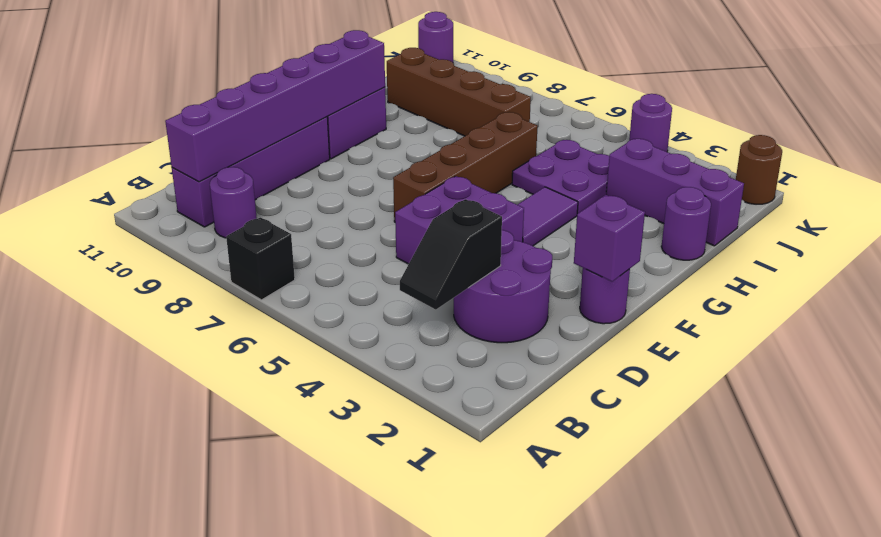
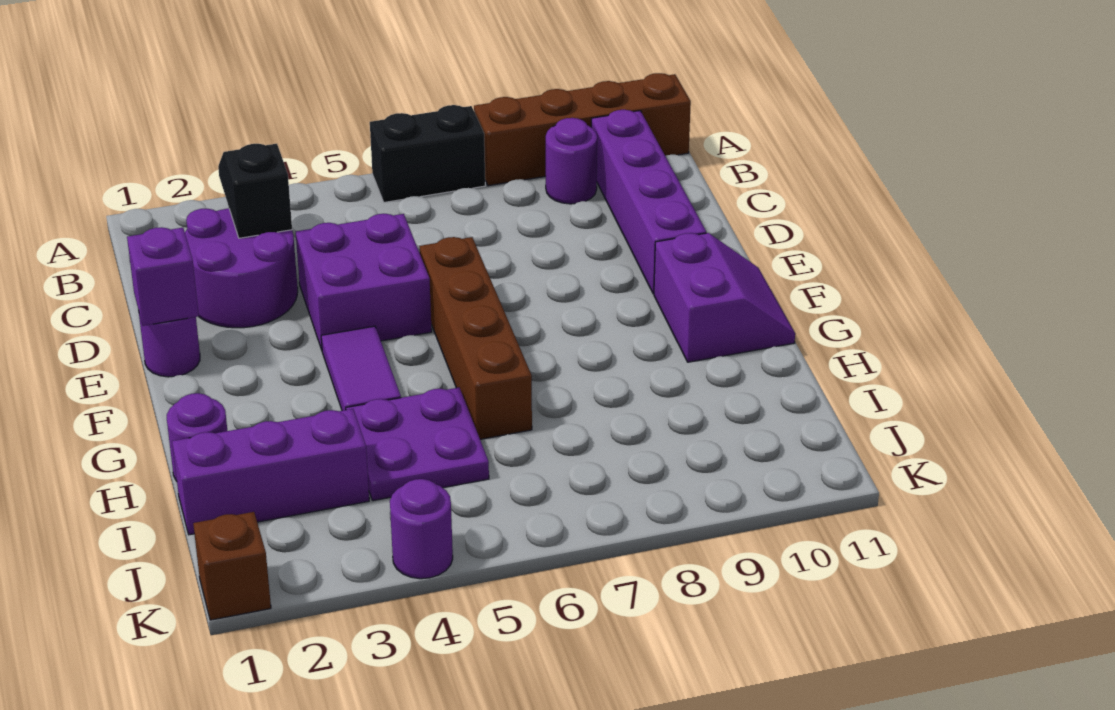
black 1x1 brick [226,217,295,300] -> black 1x2 brick [370,105,485,202]
purple 1x6 brick [165,30,385,182] -> none
brown 1x4 brick [387,48,531,136] -> brown 1x4 brick moved to [474,73,691,186]
brown 1x1 round brick [736,135,782,204] -> brown 1x1 brick [193,512,271,620]
purple 1x1 round brick [418,12,453,62] -> none

